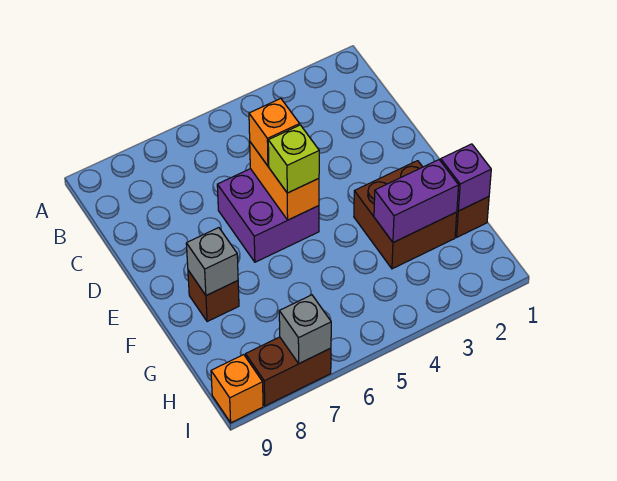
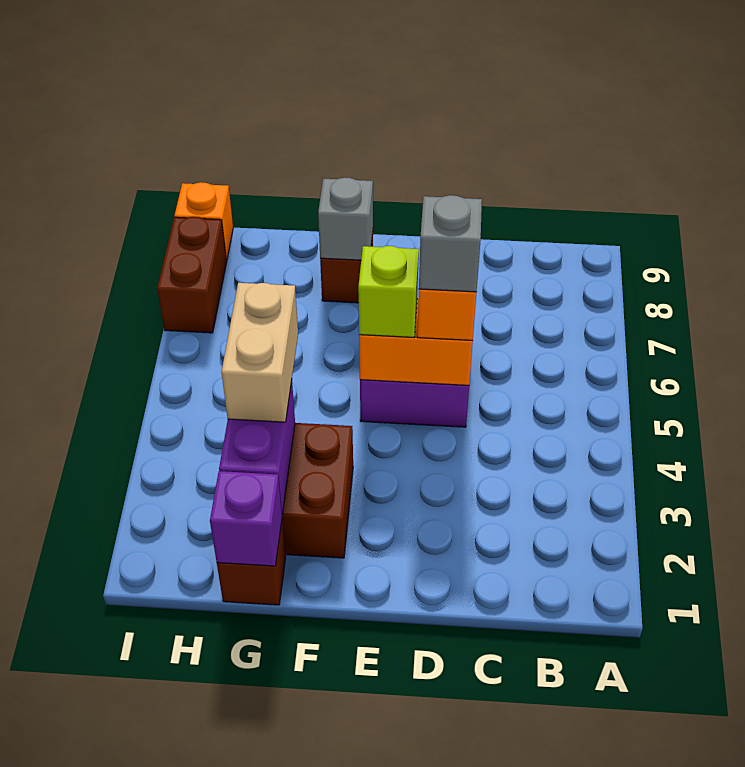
none -> tan 1x2 brick [221,283,298,422]
grey 1x1 brick [279,295,331,363] -> grey 1x1 brick moved to [419,195,482,292]

